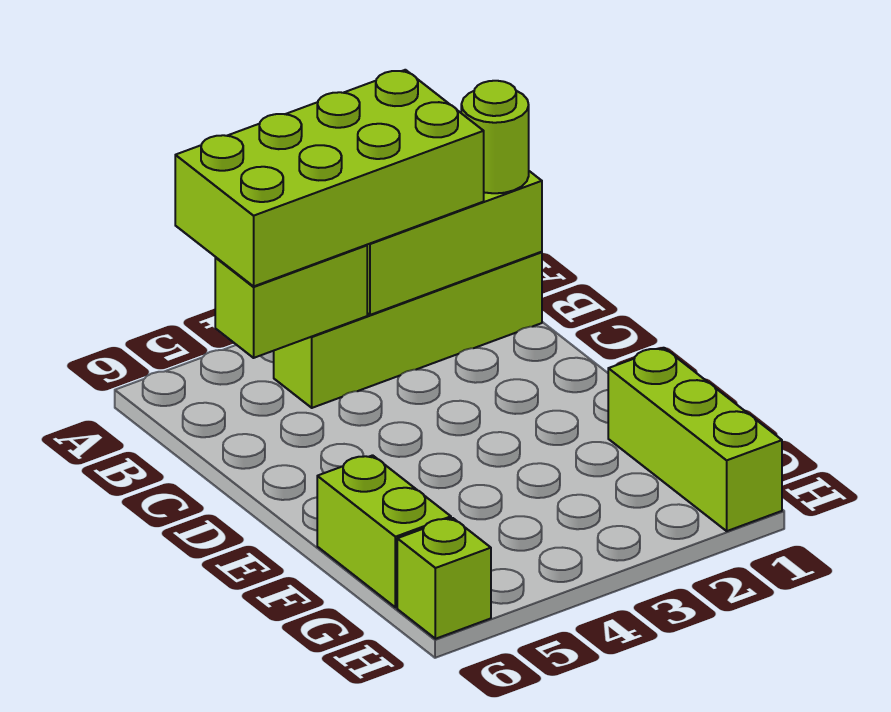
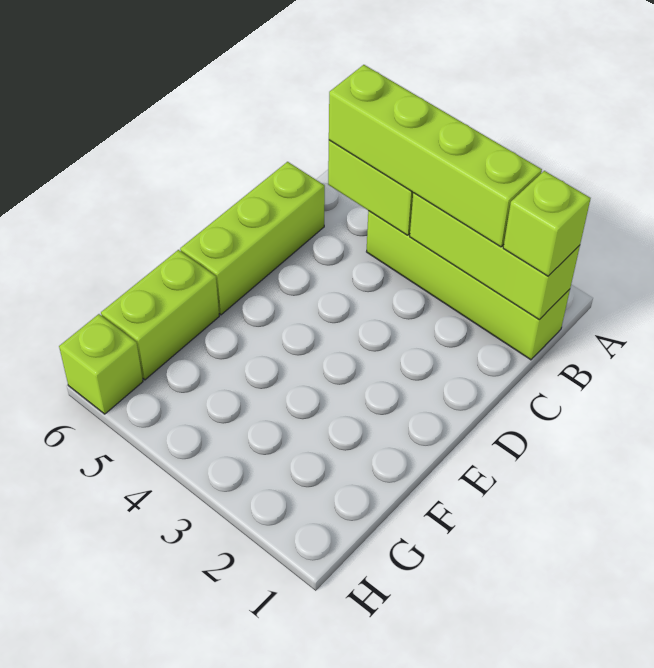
lime 2x4 brick [175,70,484,286] -> lime 1x4 brick [329,65,542,247]
lime 1x1 round brick [461,81,529,193] -> lime 1x1 brick [503,171,591,276]
lime 1x3 brick [608,348,782,531] -> lime 1x3 brick moved to [180,162,325,315]

